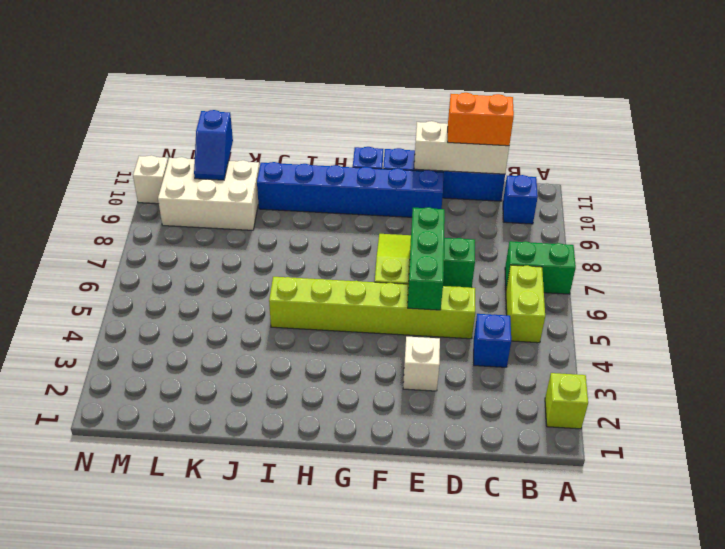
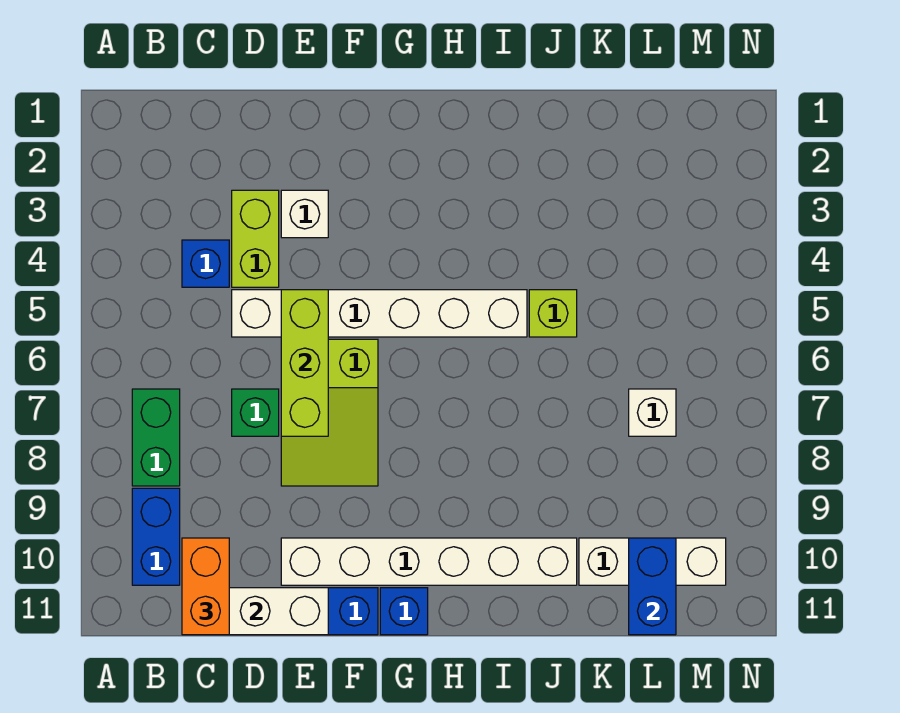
lime 1x1 brick [545,373,588,429] -> lime 1x1 brick moved to [529,290,577,337]
green 1x2 brick [505,241,576,294] -> green 1x2 brick turned to [132,389,180,486]
lime 1x2 brick [506,265,545,343] -> lime 1x2 brick moved to [232,190,279,287]
blue 1x1 brick [503,175,538,224] -> blue 1x2 brick [132,488,180,585]
orange 1x2 brick [448,93,514,146] -> orange 1x2 brick turned to [182,538,229,635]
lime 1x6 brick [269,277,475,339] -> white 1x6 brick [232,290,527,337]
green 1x3 brick [408,207,445,310] -> lime 1x3 brick [281,290,328,436]
blue 1x6 brick [257,162,443,217] -> white 1x6 brick [281,538,577,585]
white 2x3 brick [158,157,260,230] -> white 1x3 brick [579,538,726,585]
blue 1x2 slope [194,110,233,180] -> blue 1x2 brick [629,538,676,635]
white 1x1 brick [133,155,168,204] -> white 1x1 brick moved to [629,389,676,436]

